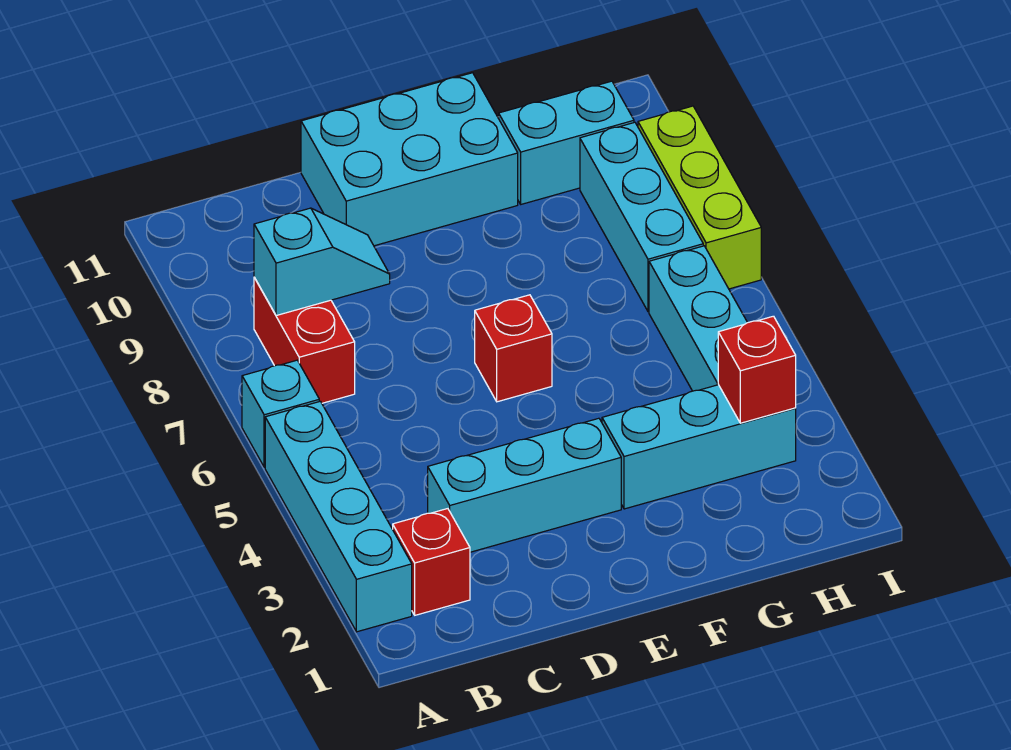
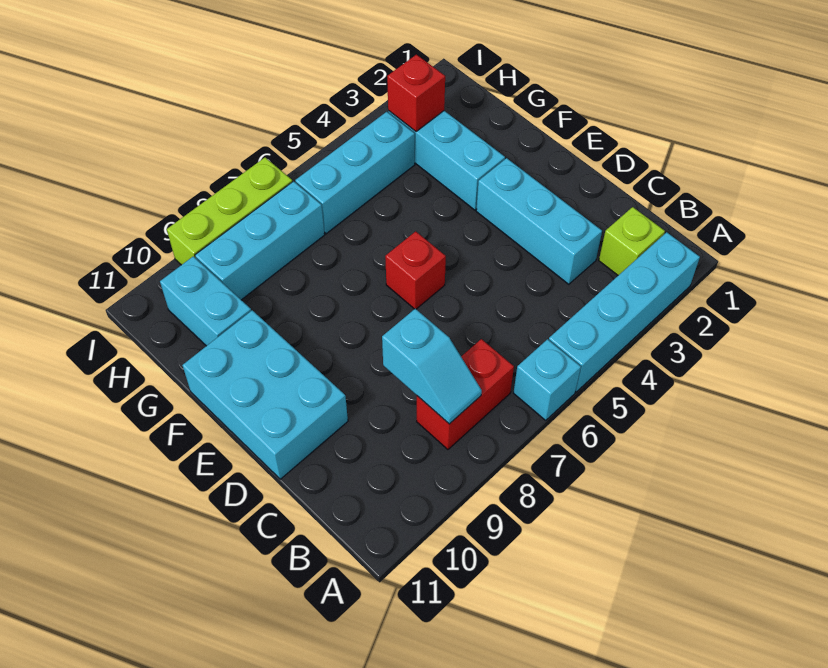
red 1x1 brick [393,509,470,615] -> lime 1x1 brick [599,207,665,275]
cyan 1x2 slope [254,208,390,316] -> cyan 1x2 slope turned to [382,309,482,424]

